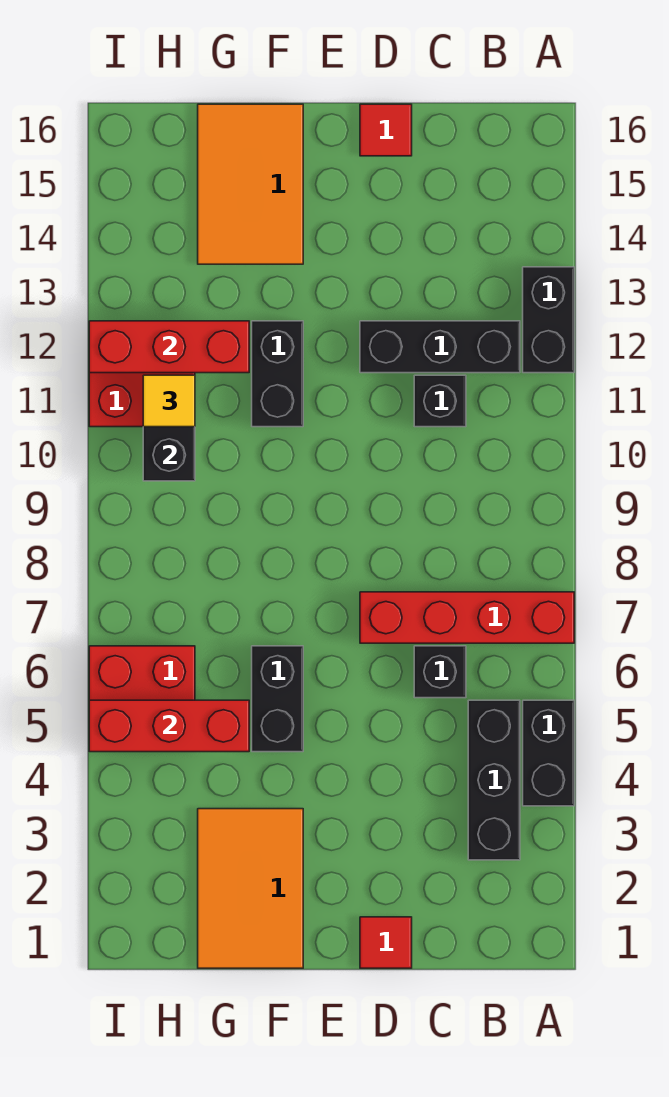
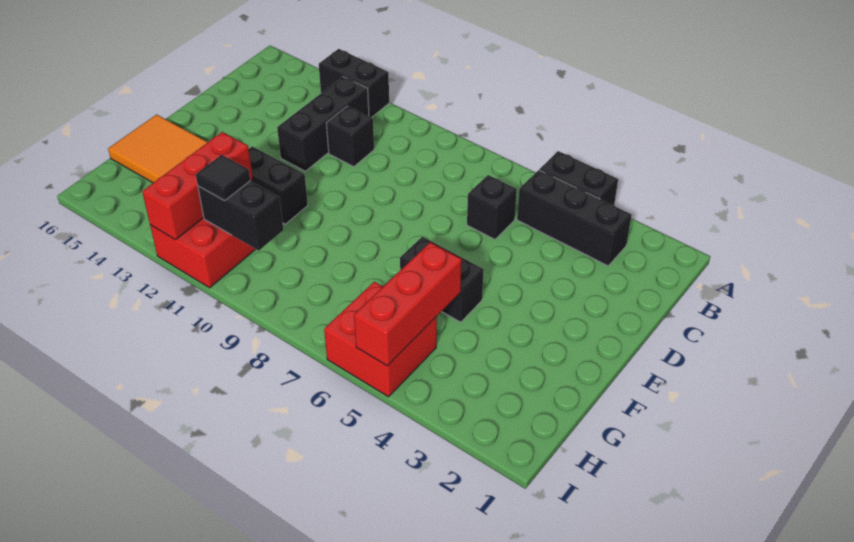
red 1x4 brick [360,592,574,643] -> none
red 1x1 tile [360,917,412,968] -> none
red 1x1 tile [360,104,412,156] -> none
orange 2x3 tile [198,809,303,968] -> none
yellow 1x1 tile [143,375,195,427] -> black 1x1 tile [196,155,250,201]

